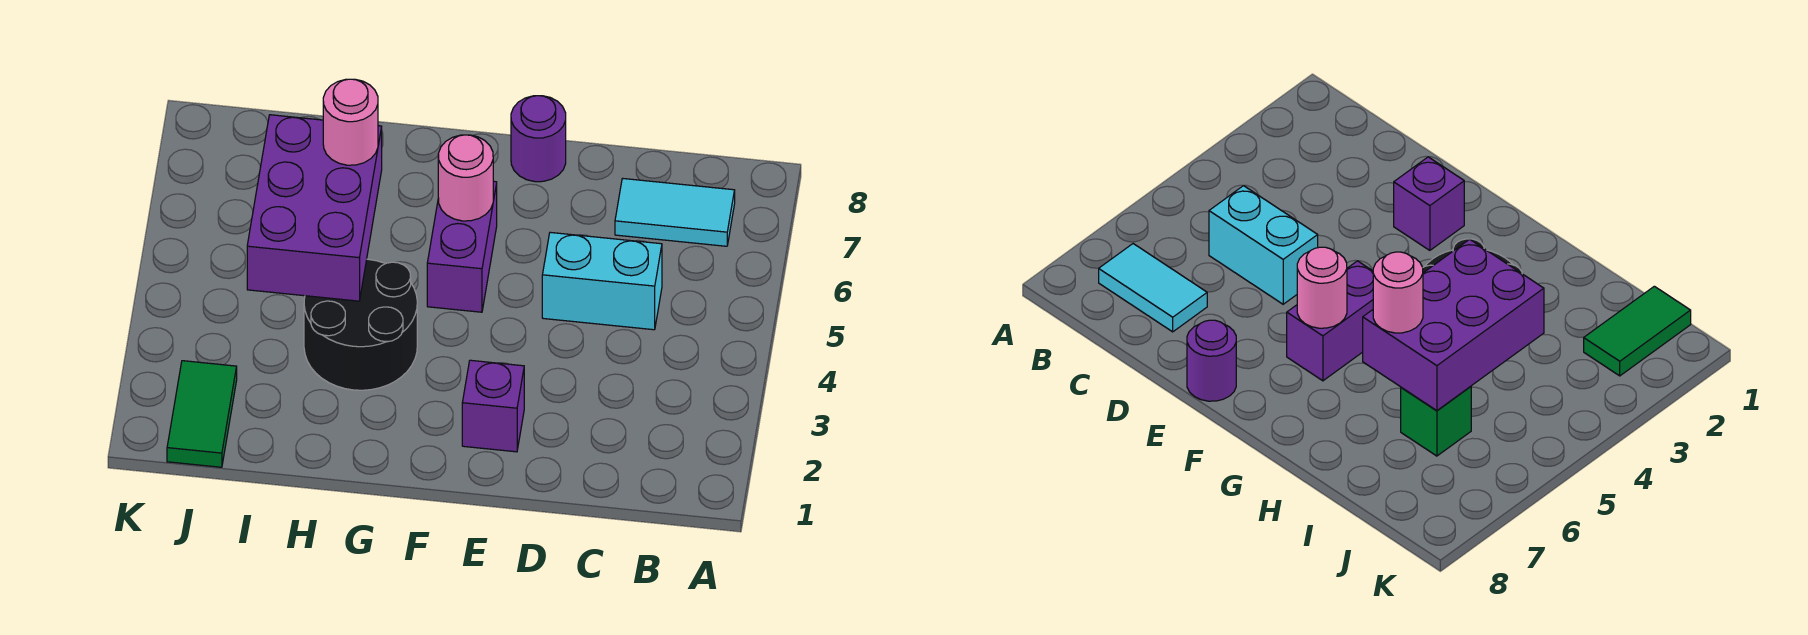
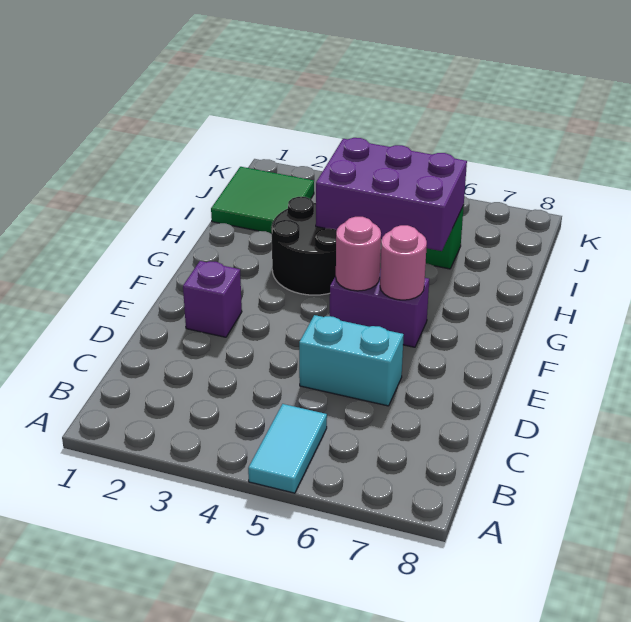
cyan 1x2 tile [615,178,735,246] -> cyan 1x2 tile moved to [248,404,327,493]
cyan 1x2 brick [542,232,662,330] -> cyan 1x2 brick turned to [299,315,404,406]
purple 1x1 round brick [511,96,566,182] -> none
pink 1x1 round brick [323,79,378,165] -> pink 1x1 round brick moved to [336,217,381,291]
green 1x2 tile [167,361,237,467] -> green 2x2 tile [211,167,314,234]

